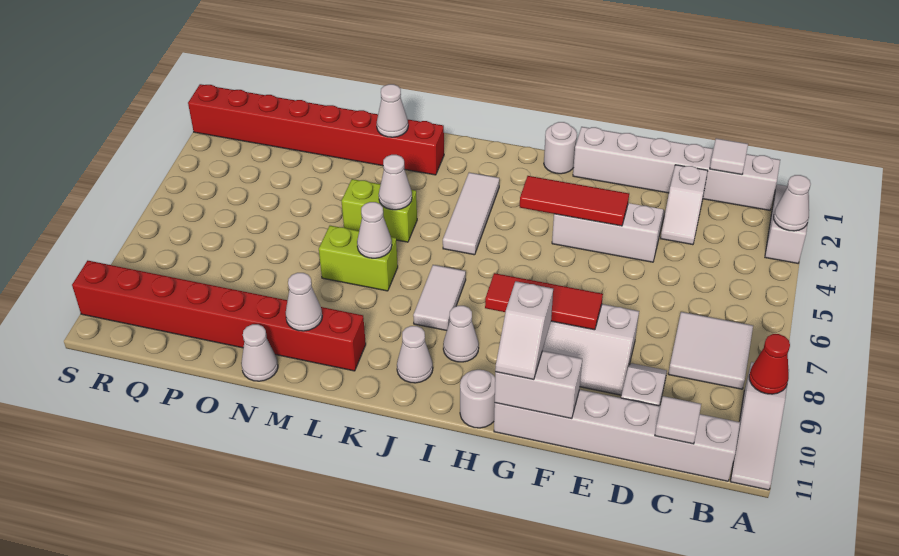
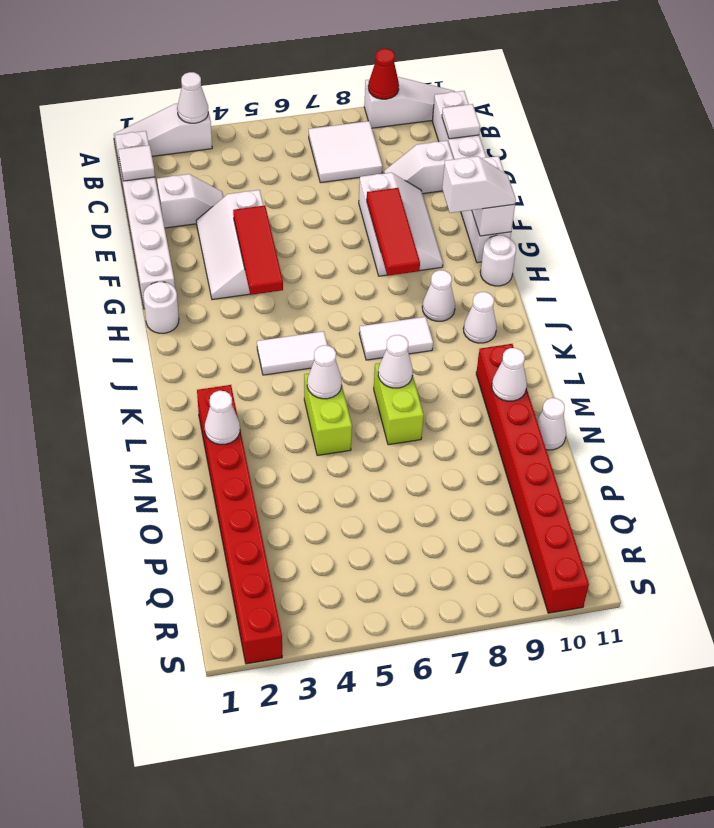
white 1x3 tile [443,173,499,255] -> white 1x2 tile [257,331,328,375]

